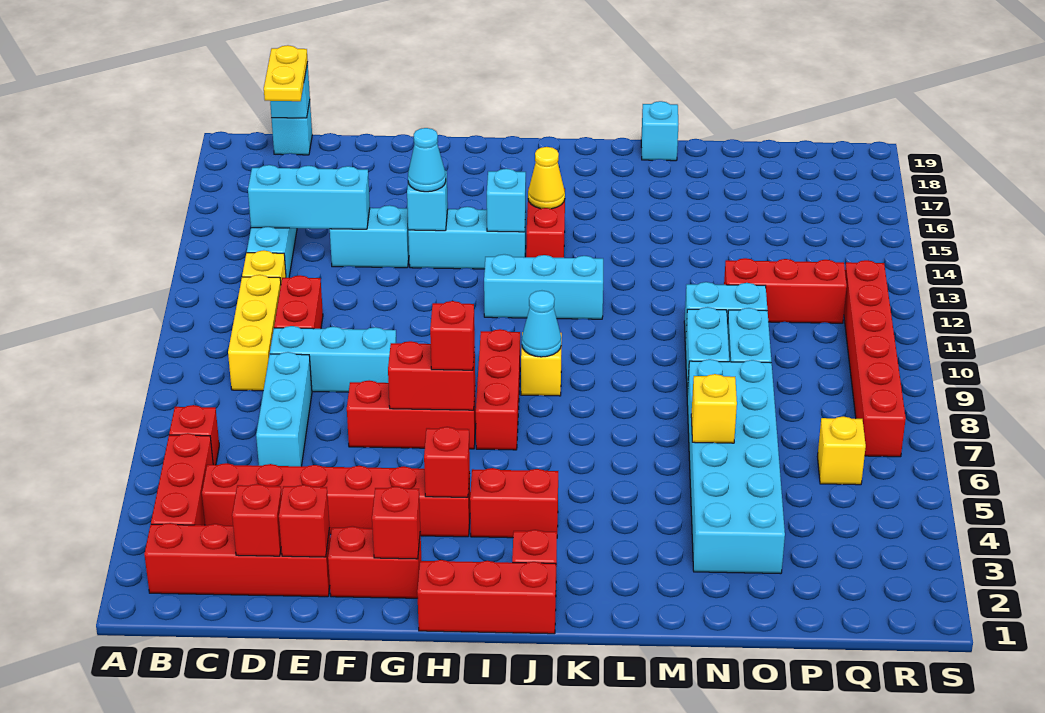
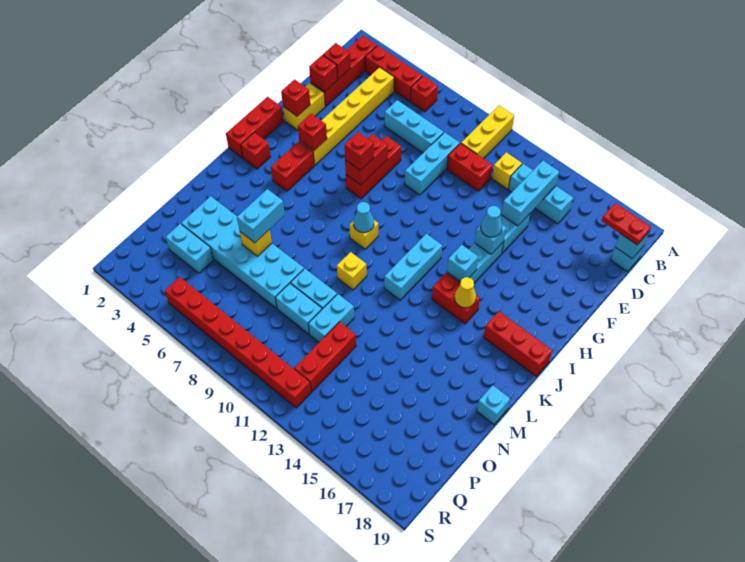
red 1x6 brick [202,463,470,537] -> yellow 1x6 brick [299,67,394,165]
yellow 1x3 brick [228,275,281,391] -> yellow 1x3 brick turned to [461,106,514,159]
yellow 1x2 plate [264,45,308,101] -> red 1x2 plate [602,203,651,245]
red 1x2 brick [328,526,422,598] -> yellow 1x2 brick [283,83,325,130]
red 1x3 brick [476,329,520,450] -> red 1x3 brick moved to [484,311,552,376]
none -> cyan 1x2 brick [237,189,285,243]
none -> cyan 1x2 brick [166,224,213,273]
yellow 1x1 brick [817,416,866,485] -> yellow 1x1 brick moved to [337,252,367,290]
red 1x6 brick [844,260,906,457] -> red 1x8 brick [165,277,311,408]

